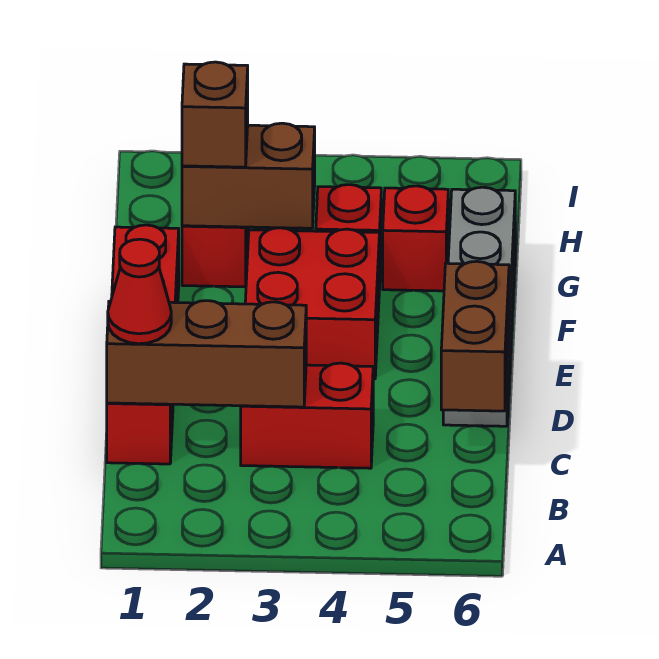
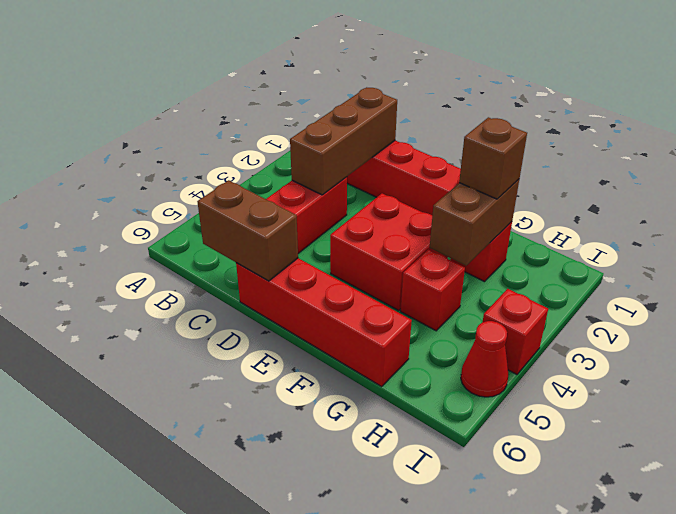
red 1x1 cone [108,239,171,344] -> red 1x1 cone moved to [461,321,508,397]
grey 1x4 brick [443,187,515,426] -> red 1x4 brick [236,258,412,387]
red 1x1 brick [383,186,448,291] -> red 1x1 brick moved to [483,289,548,375]

